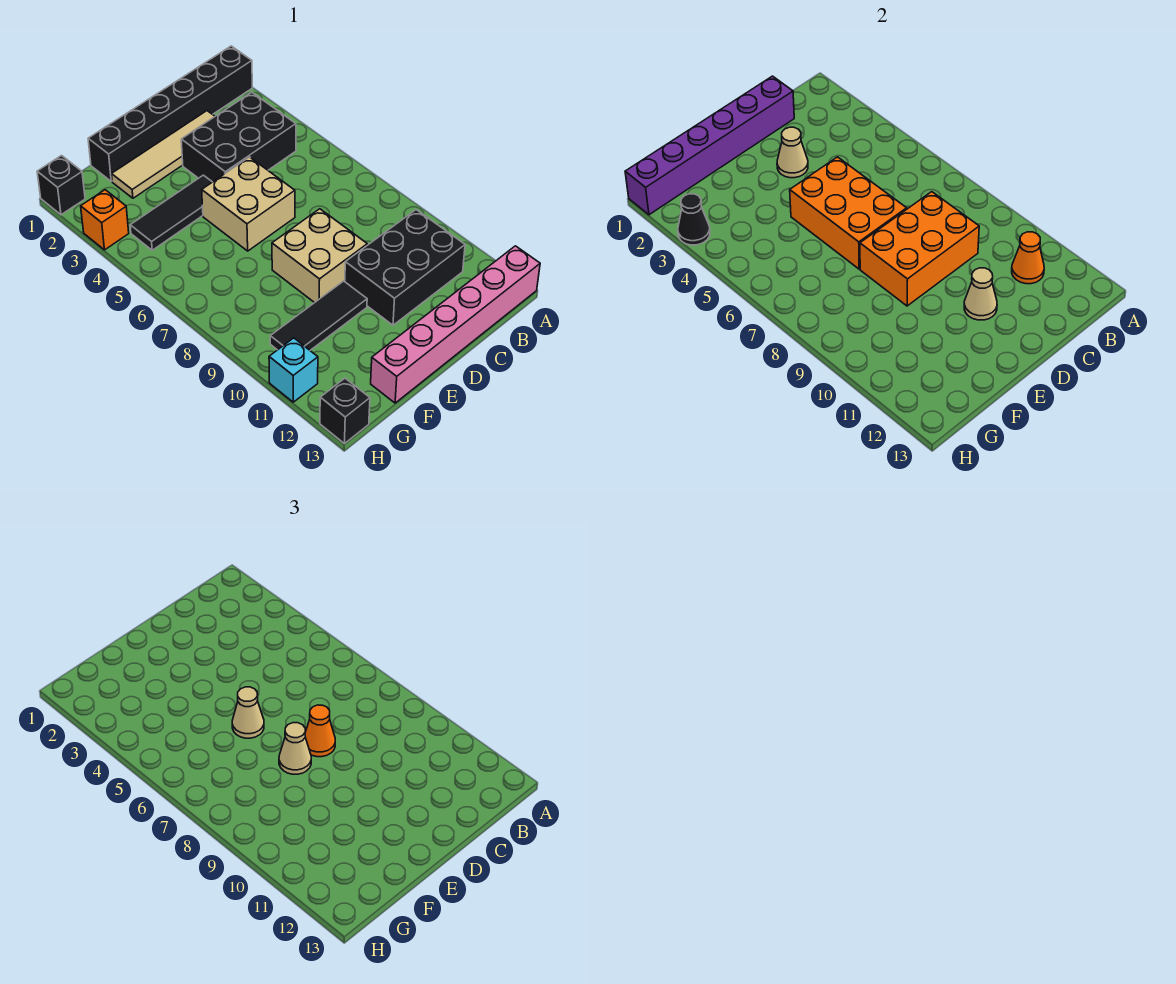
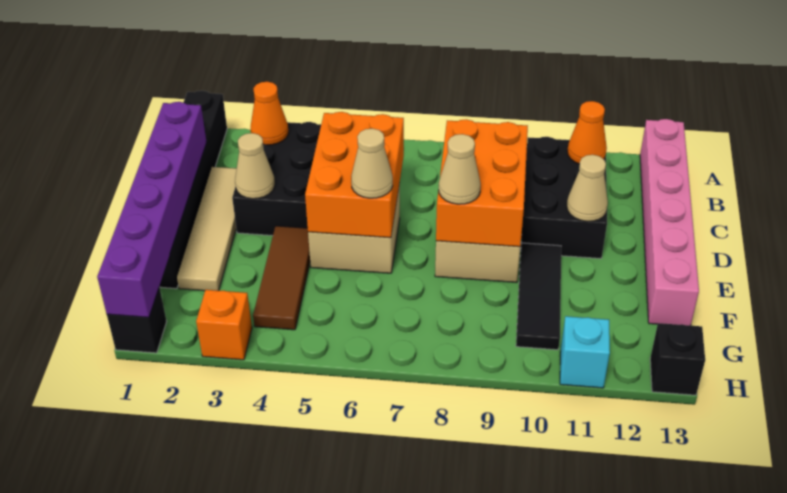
orange 2x3 brick [790,157,907,269] -> orange 2x3 brick turned to [305,112,404,238]
orange 1x1 cone [305,705,335,757] -> orange 1x1 cone moved to [251,82,288,145]
black 1x3 tile [130,175,212,250] -> brown 1x3 tile [253,226,310,330]
black 1x1 cone [678,194,710,245] -> none

